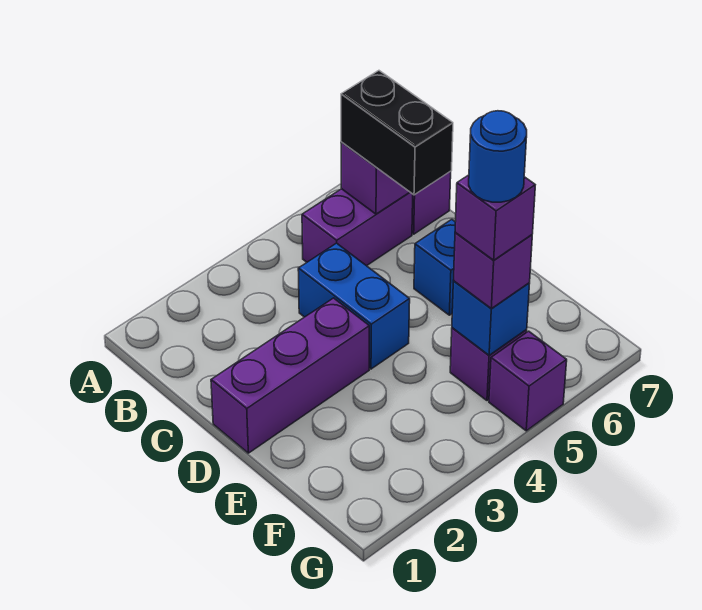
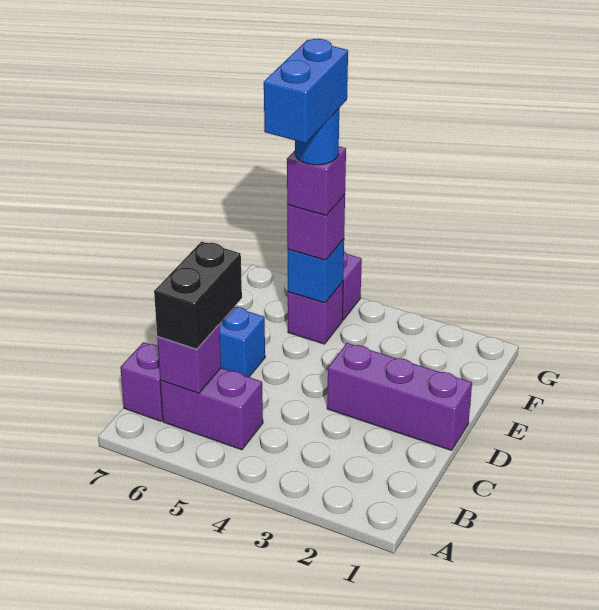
blue 1x2 brick [298,243,410,369] -> blue 1x2 brick moved to [264,39,348,143]

